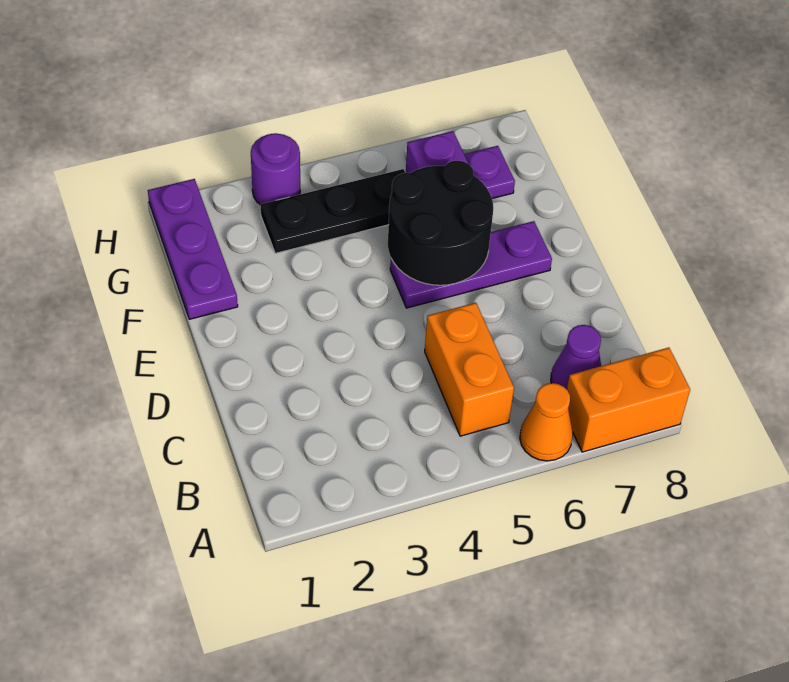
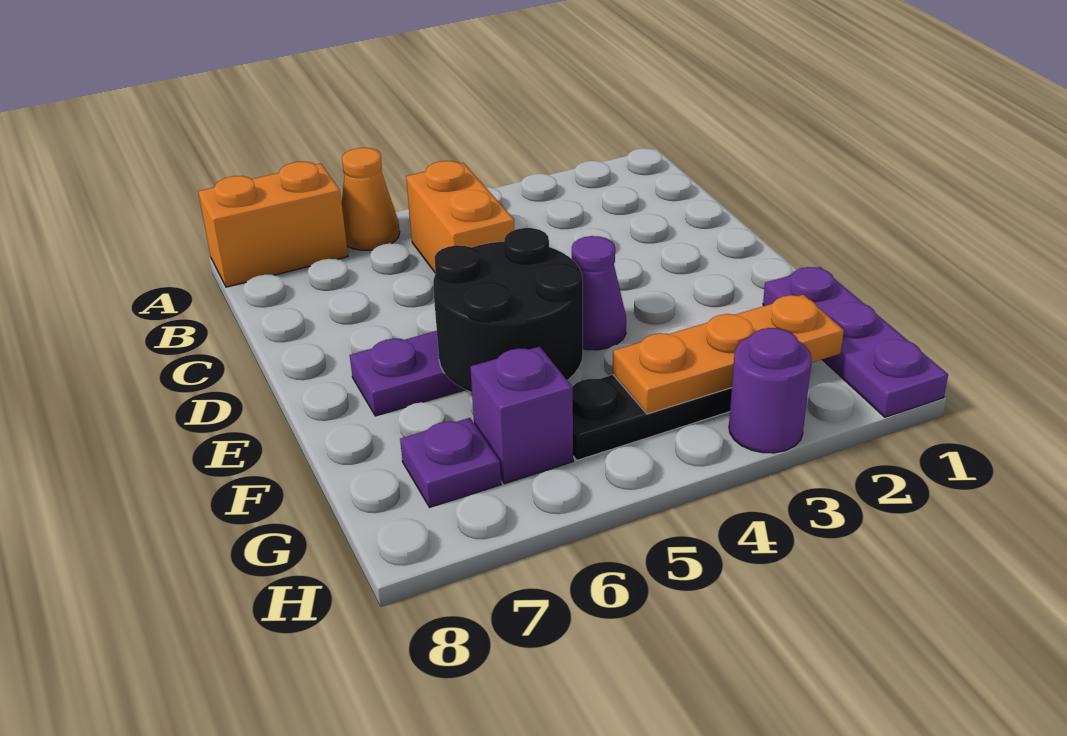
purple 1x1 cone [551,325,601,389] -> purple 1x1 cone moved to [572,236,626,350]
none -> orange 1x3 plate [613,295,844,414]

